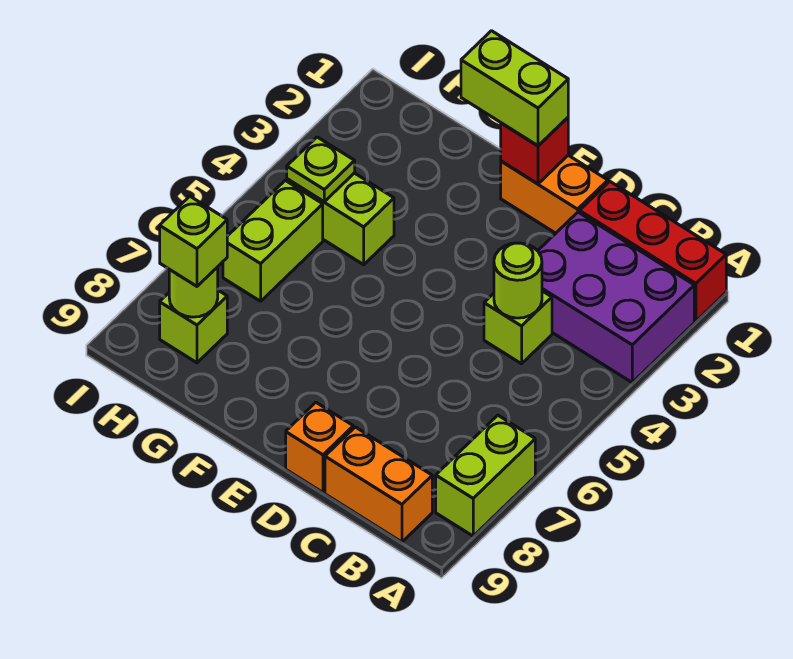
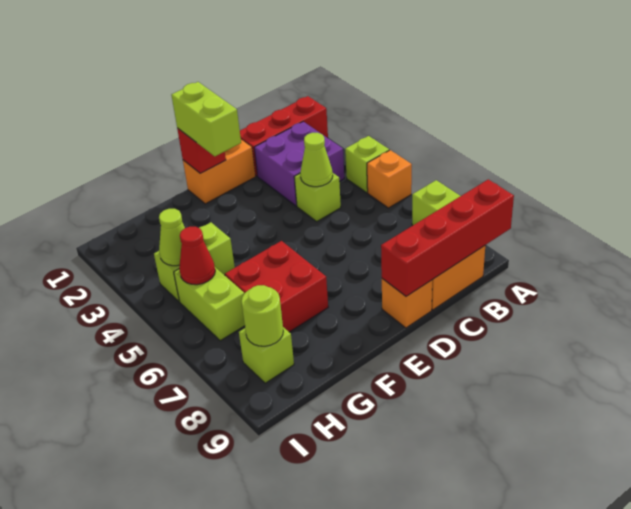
purple 2x3 brick [538,212,694,382] -> purple 2x2 brick [254,122,344,206]
none -> orange 1x1 brick [367,150,412,208]
none -> red 1x4 brick [381,179,514,296]
lime 1x1 round brick [494,243,542,318] -> lime 1x1 cone [300,133,333,187]
lime 1x2 brick [461,31,568,146] -> lime 1x2 brick turned to [171,82,241,156]
none -> red 2x2 brick [225,241,328,332]
lime 1x1 plate [287,137,355,202] -> lime 1x1 cone [159,209,185,266]
none -> red 1x1 cone [179,227,215,285]
lime 1x1 brick [160,196,227,286] -> lime 1x1 brick moved to [345,136,389,193]

